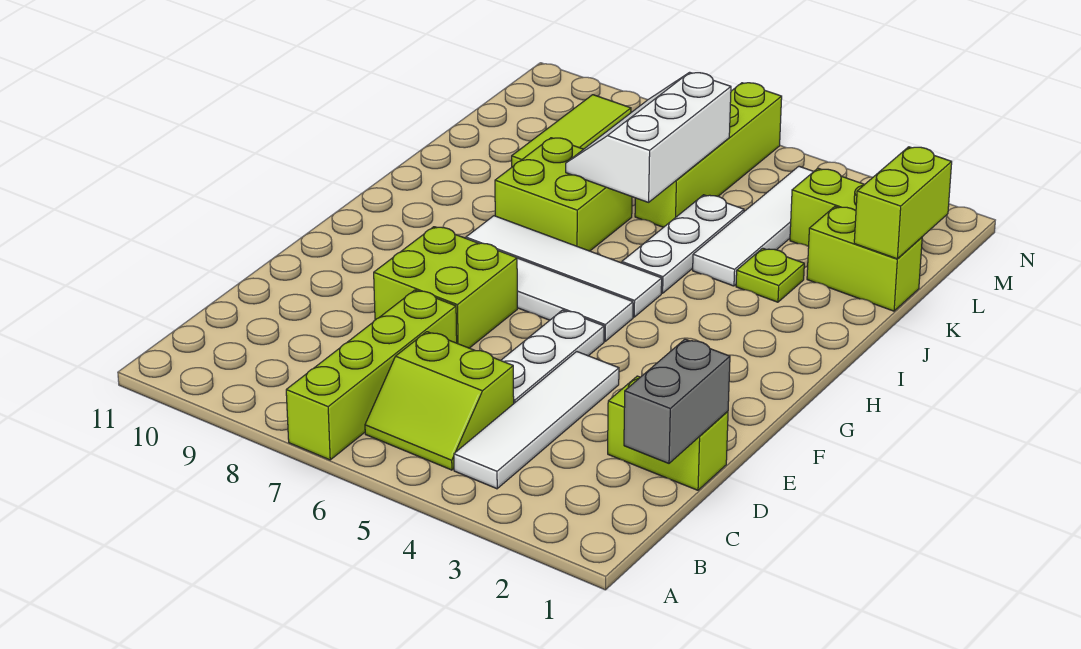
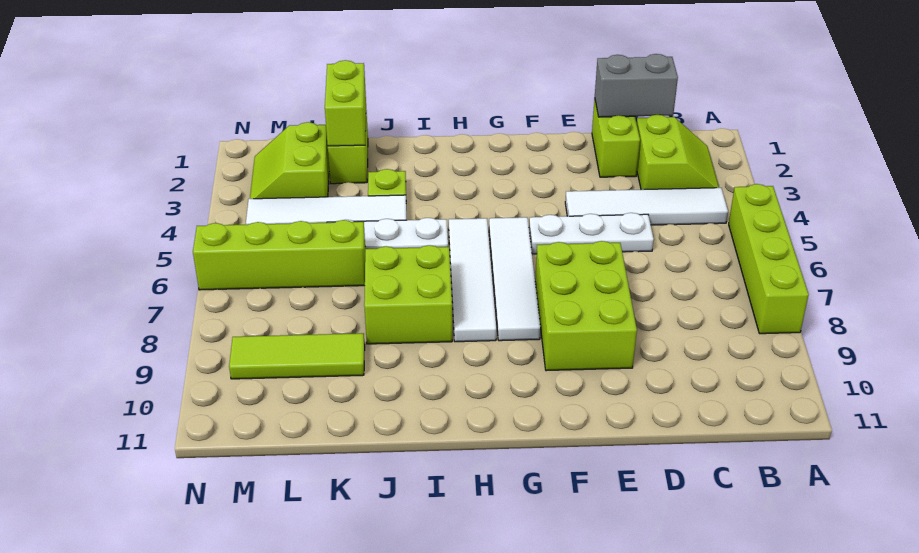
lime 1x4 brick [286,290,457,460] -> lime 1x4 brick turned to [729,184,809,334]
lime 2x2 slope [365,332,514,470] -> lime 2x2 slope moved to [637,115,719,190]
lime 2x2 brick [374,227,517,348] -> lime 2x3 brick [535,241,637,371]
white 2x3 slope [566,72,731,202] -> none
lime 1x2 brick [854,147,952,259] -> lime 1x2 brick turned to [325,60,366,146]

